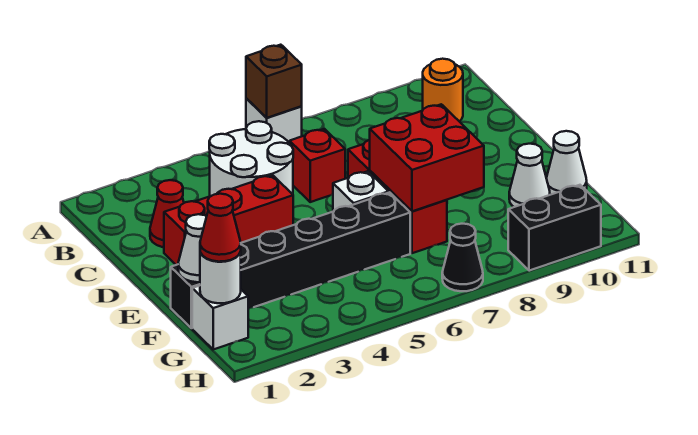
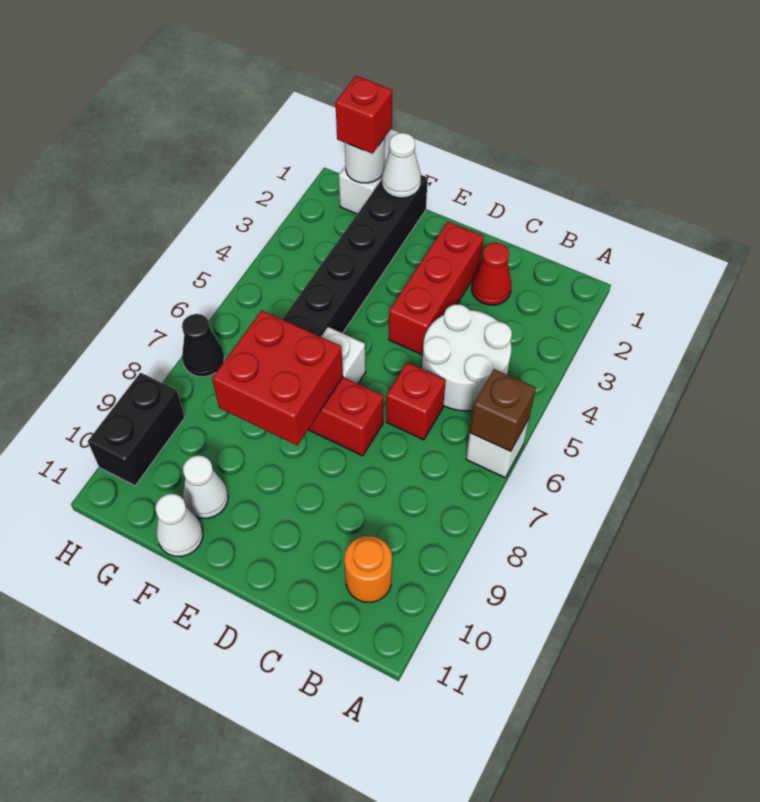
red 1x1 cone [200,194,241,262] -> red 1x1 brick [335,76,392,154]

